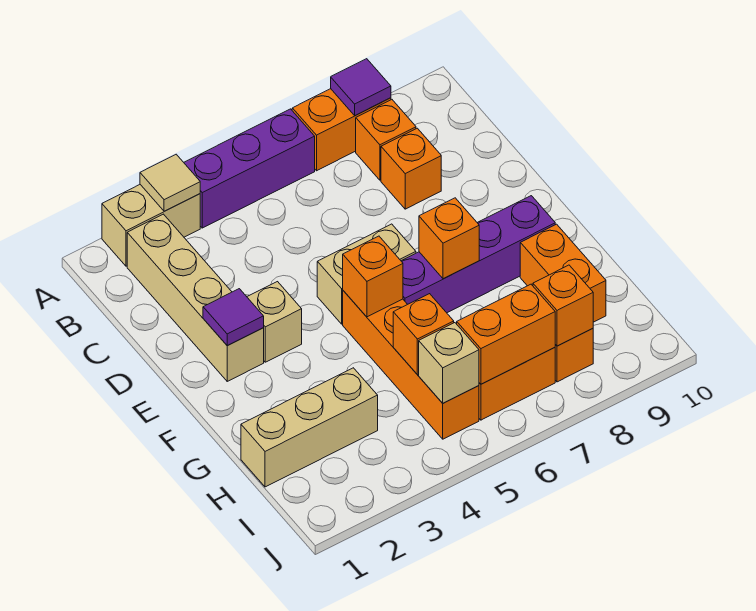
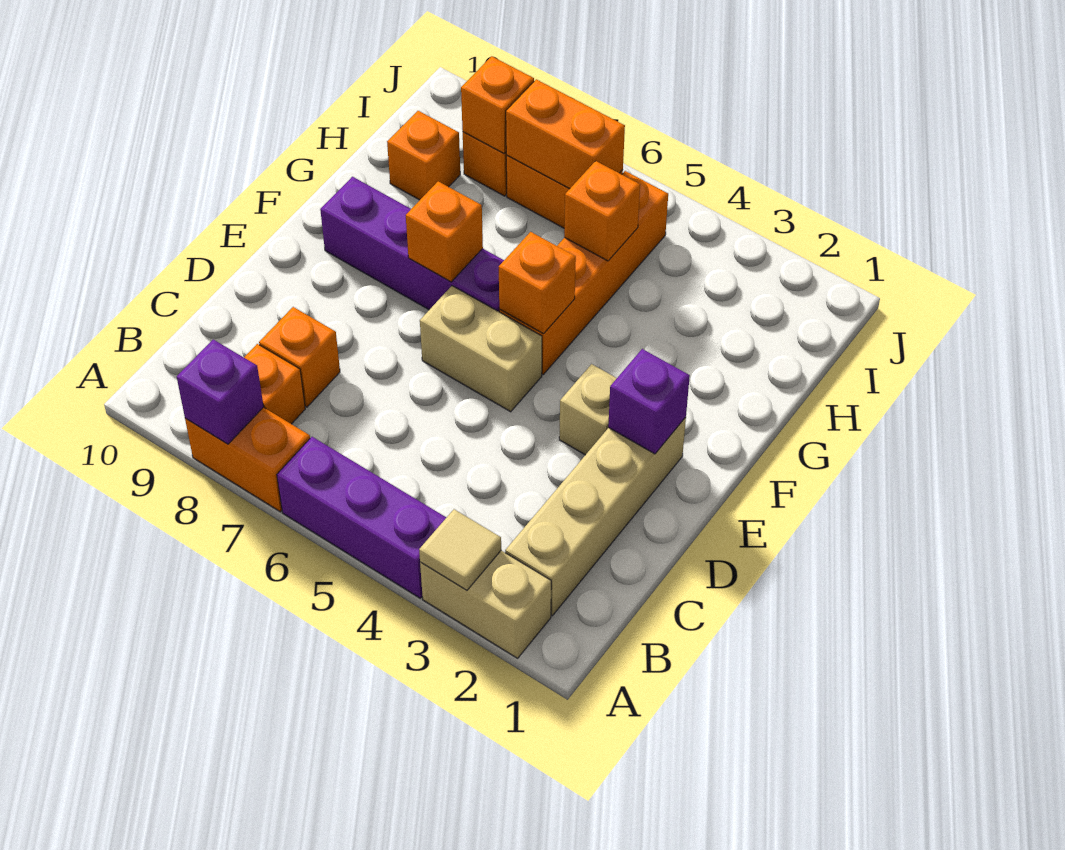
purple 1x1 tile [331,59,391,116] -> purple 1x1 brick [177,339,264,444]
purple 1x1 tile [203,289,264,346] -> purple 1x1 brick [608,349,690,454]
orange 1x2 brick [520,224,606,322] -> orange 1x1 brick [387,111,460,200]
tan 1x3 brick [241,368,378,487] -> none
tan 1x1 brick [419,323,479,403] -> none

